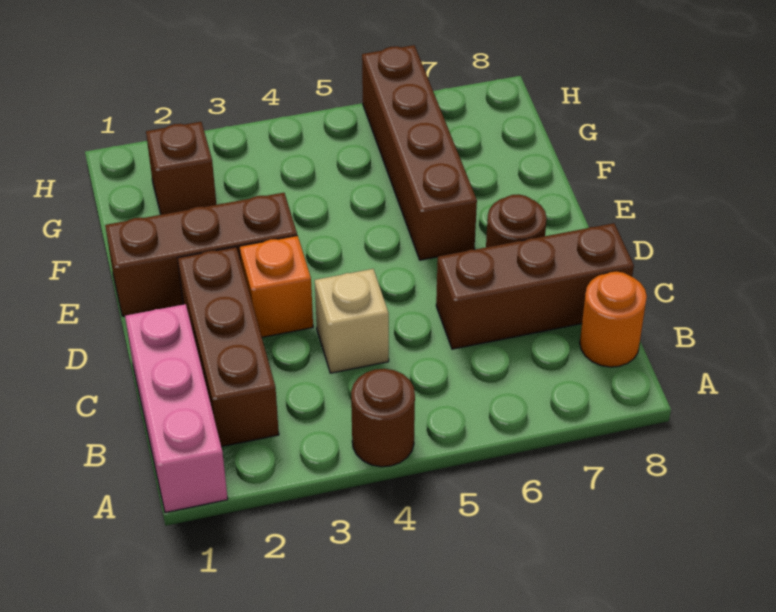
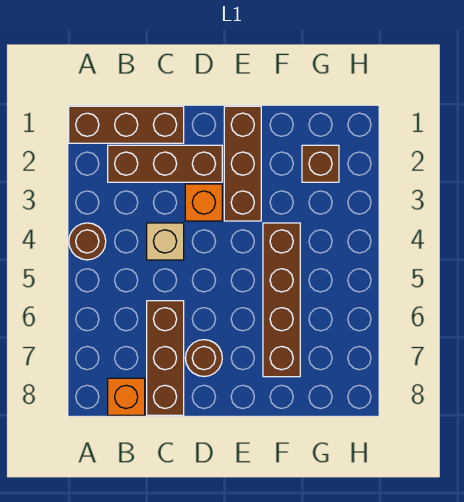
pink 1x3 brick [125,304,228,513] -> brown 1x3 brick [69,106,184,143]
orange 1x1 round brick [580,272,647,367] -> orange 1x1 brick [108,378,145,415]
brown 1x4 brick [362,45,477,260] -> brown 1x4 brick turned to [263,223,300,377]

